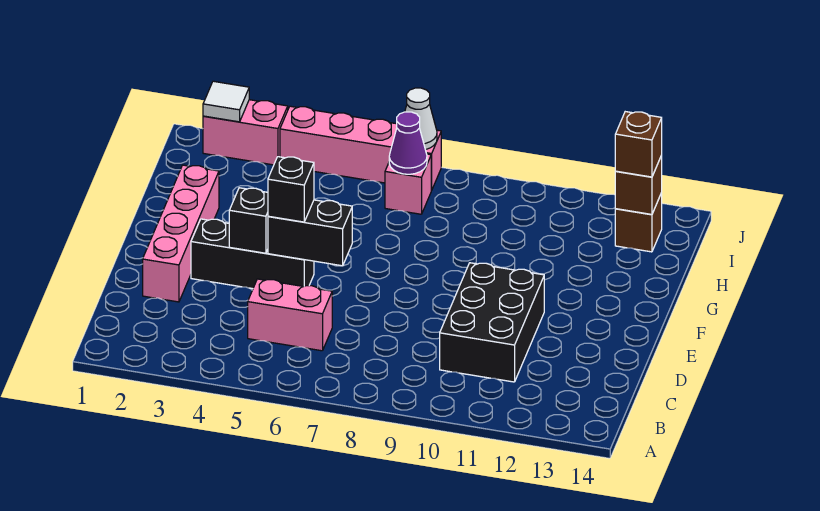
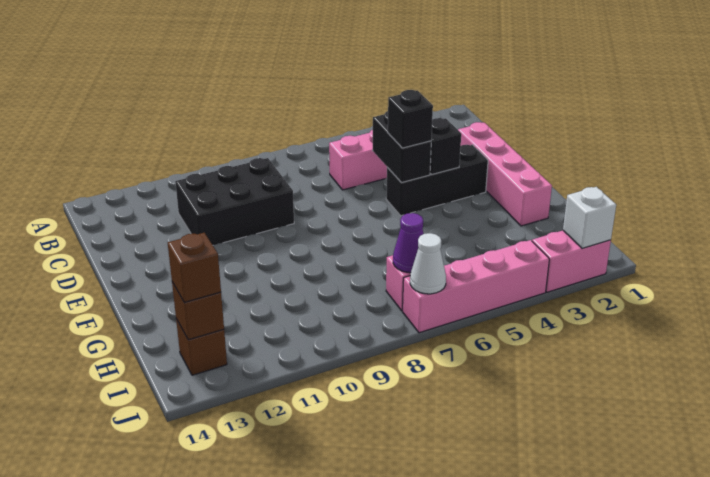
black 2x3 brick [440,263,544,382] -> black 2x3 brick turned to [175,158,294,245]
black 1x2 brick [268,200,352,266] -> black 1x2 brick turned to [373,111,431,183]
white 1x1 tile [203,81,249,122] -> white 1x1 brick [563,187,616,249]

